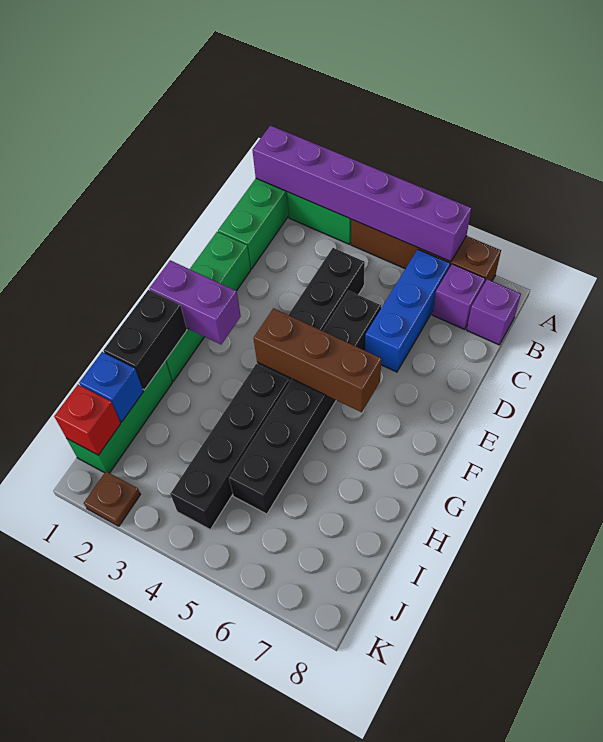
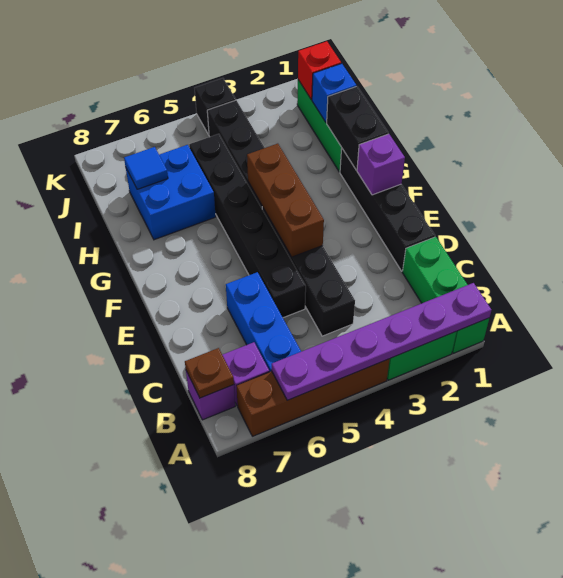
purple 1x6 brick [253,126,471,262] -> purple 1x6 plate [272,283,491,400]
green 1x4 brick [166,232,251,381] -> black 1x4 brick [340,149,435,271]
purple 1x2 brick [149,260,241,344] -> purple 1x1 brick [357,134,405,195]
brown 1x3 brick [254,308,381,412] -> brown 1x3 brick turned to [247,143,324,257]
none -> blue 2x2 brick [126,145,216,240]
none -> blue 1x1 tile [124,147,168,189]
brown 1x1 plate [84,471,141,526] -> brown 1x1 plate moved to [185,348,234,398]
none -> black 1x1 brick [195,78,236,135]

